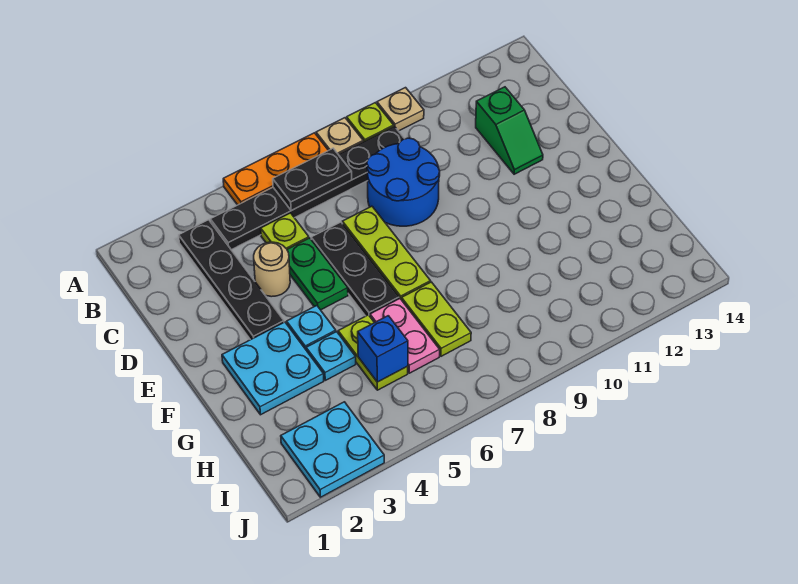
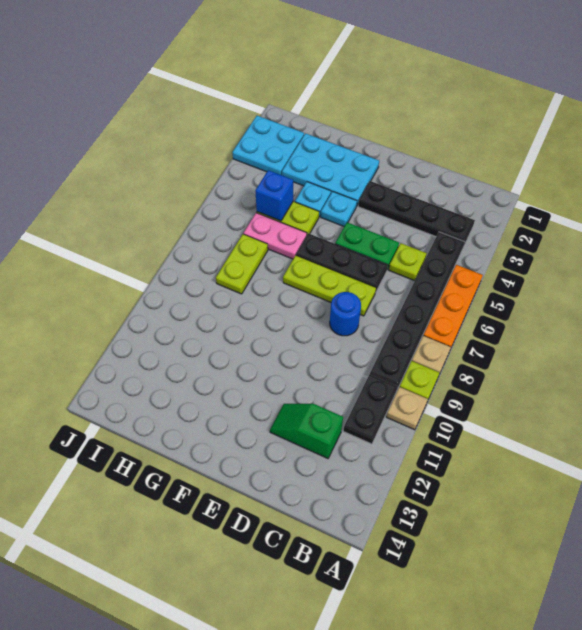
black 1x2 plate [273,148,352,211] -> black 1x2 plate moved to [343,374,398,444]
blue 2x2 round brick [367,138,440,226] -> blue 1x1 round brick [330,292,361,336]
tan 1x1 round brick [254,242,290,297] -> none
cyan 2x2 plate [222,322,324,415] -> cyan 2x3 plate [282,133,379,205]
lime 1x2 plate [402,282,471,356] -> lime 1x2 plate turned to [216,234,268,294]

